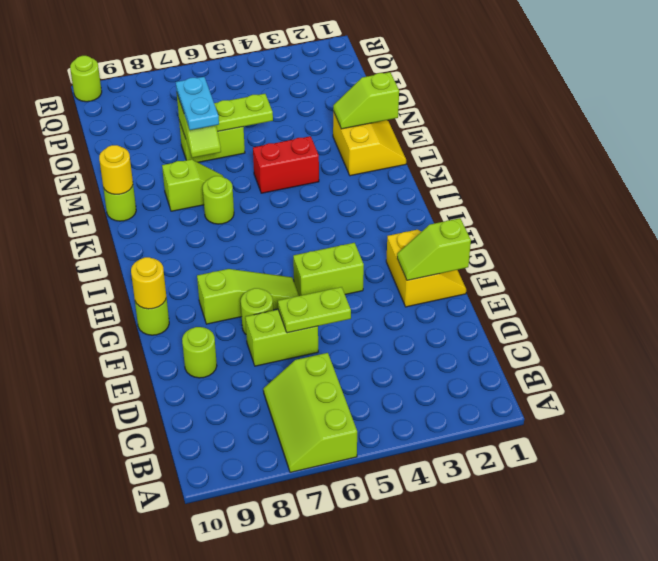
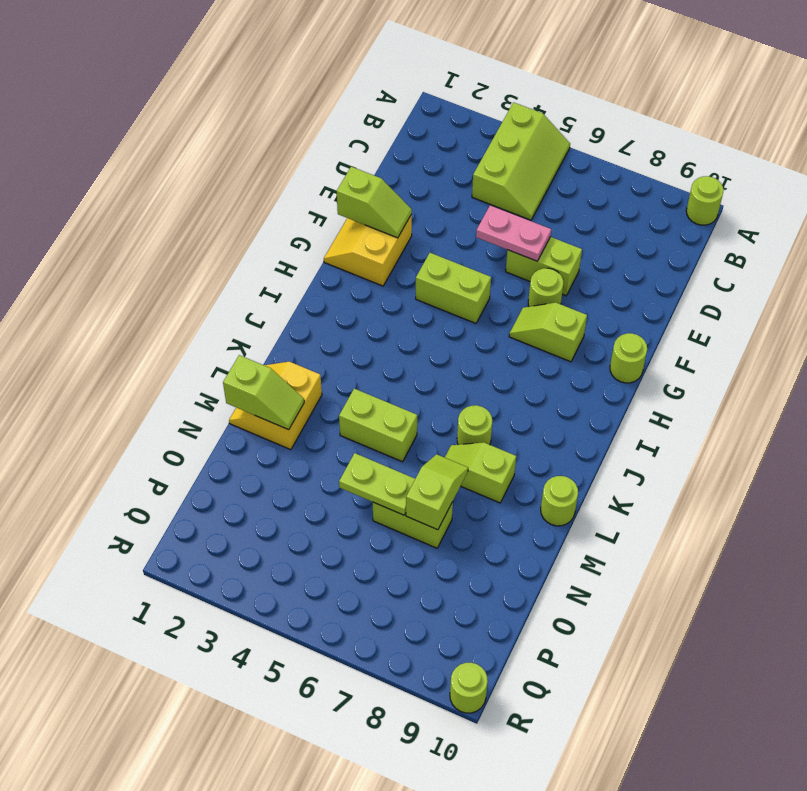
lime 2x3 slope [263,353,357,473] -> lime 2x3 slope moved to [472,102,570,220]
lime 1x2 plate [278,287,351,333] -> pink 1x2 plate [476,205,551,261]
lime 1x1 round brick [182,327,217,378] -> lime 1x1 round brick moved to [686,176,723,225]
lime 1x3 slope [197,269,299,324] -> lime 1x2 slope [509,303,587,362]
yellow 1x1 round brick [131,257,166,309] -> none
red 1x2 brick [253,136,319,193] -> lime 1x2 brick [339,389,417,462]
yellow 1x1 round brick [99,145,133,194] -> none
cyan 1x2 plate [176,77,219,130] -> none

